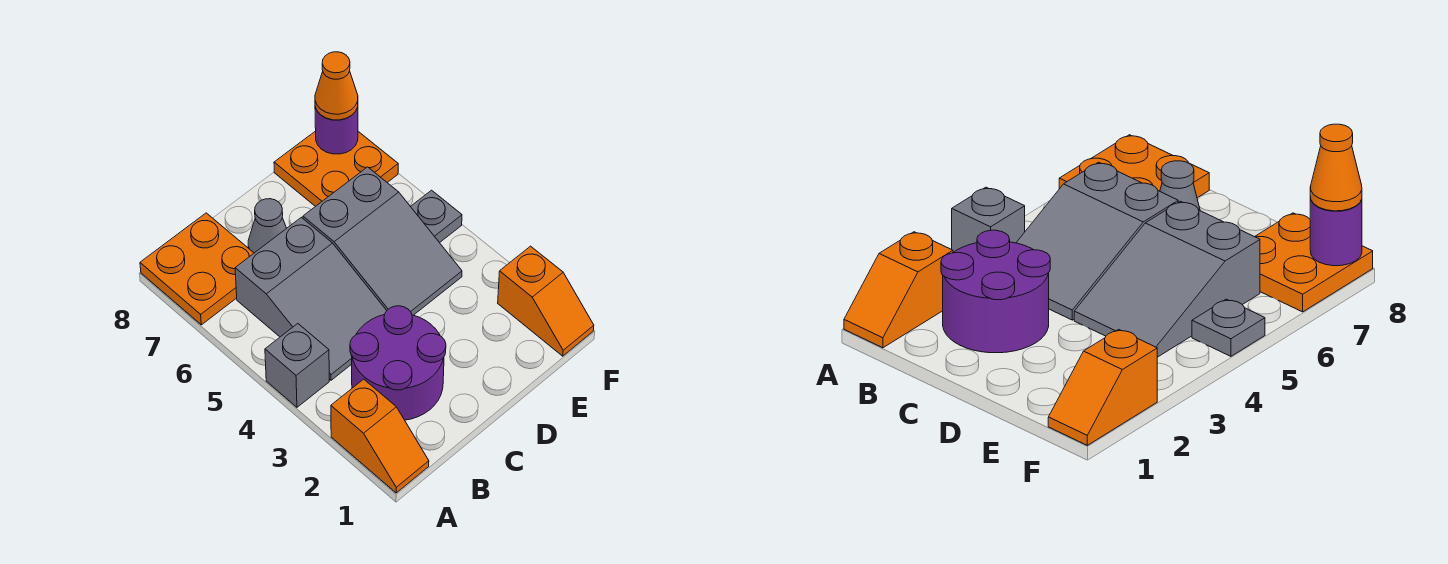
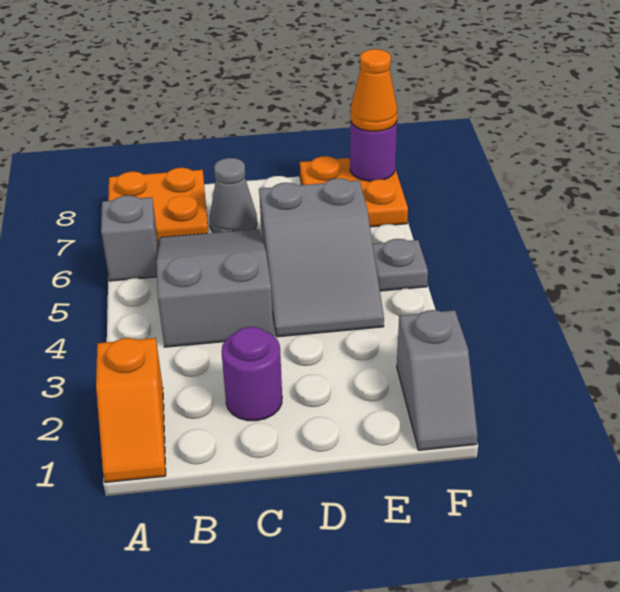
grey 1x1 brick [265,324,329,407] -> grey 1x1 brick moved to [101,195,159,281]
purple 2x2 round brick [350,306,446,420] -> purple 1x1 round brick [221,327,282,421]
grey 2x3 slope [235,217,387,380] -> grey 2x3 slope turned to [157,229,274,347]
orange 1x2 slope [498,246,594,356] -> grey 1x2 slope [397,310,478,450]

